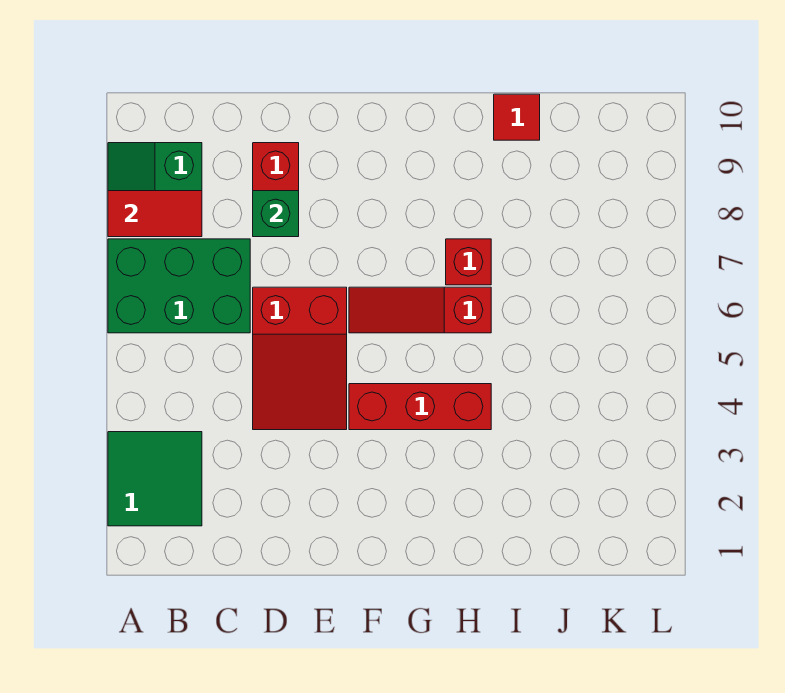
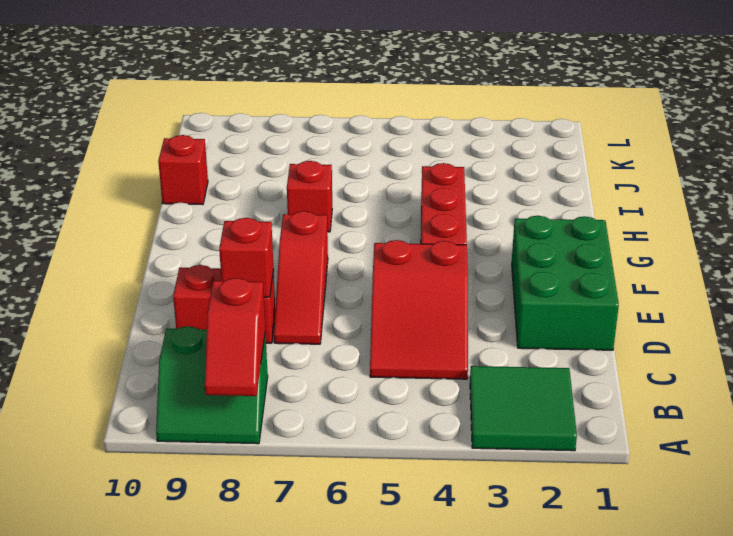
green 2x3 brick [108,239,250,333] -> green 2x3 brick moved to [512,216,619,350]
red 1x2 tile [108,191,202,237] -> red 1x2 slope [205,278,265,396]
red 2x3 slope [253,287,347,430] -> red 2x3 slope turned to [370,240,468,379]
green 1x1 brick [253,191,299,237] -> red 1x1 brick [219,218,274,297]
red 1x3 slope [349,287,491,333] -> red 1x3 slope moved to [274,211,328,344]
red 1x1 tile [494,94,540,140] -> red 1x1 brick [158,135,208,205]

